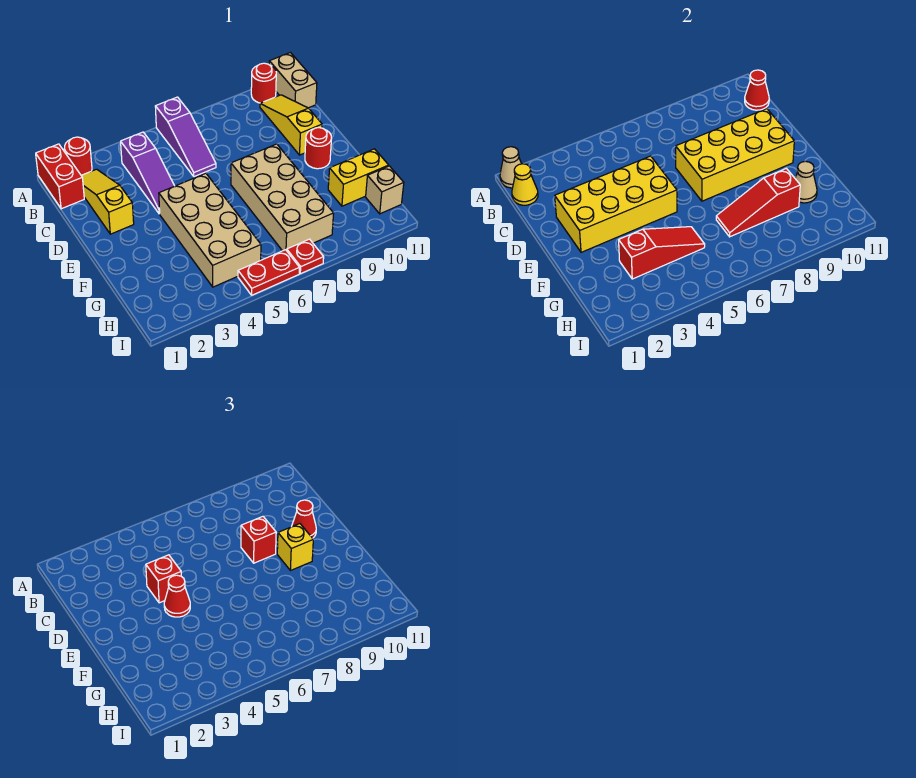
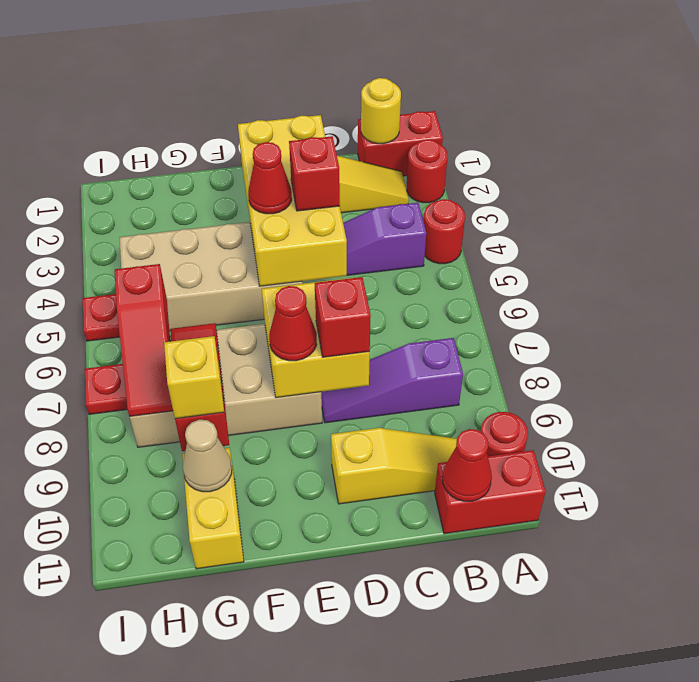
tan 1x1 cone [500,147,522,188] -> none
purple 1x3 slope [155,97,216,177] -> purple 1x3 slope moved to [321,338,463,423]
tan 1x2 brick [269,53,317,108] -> red 1x2 brick [435,450,546,534]
yellow 1x1 cone [512,164,538,205] -> yellow 1x1 round brick [361,78,401,144]
yellow 2x4 brick [676,109,794,201] -> yellow 2x2 brick [262,278,370,398]
red 1x1 cone [292,500,316,538] -> red 1x1 cone moved to [269,286,317,361]
yellow 1x1 brick [277,524,313,571] -> yellow 1x1 brick moved to [164,336,224,419]
red 1x1 round brick [305,128,332,169] -> red 1x1 round brick moved to [424,199,465,264]
red 1x3 slope [619,227,705,279] -> red 1x3 slope moved to [115,264,173,416]
tan 1x1 brick [366,166,404,214] -> none
red 1x2 plate [238,250,299,295] -> red 1x1 plate [83,294,120,341]

